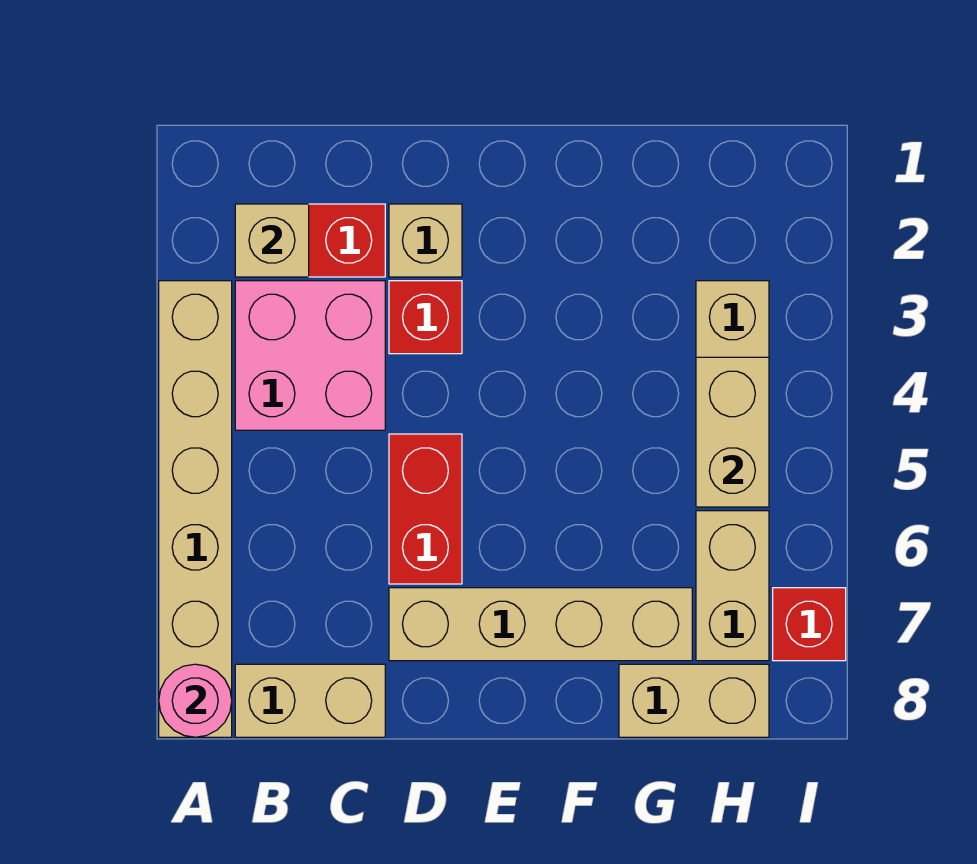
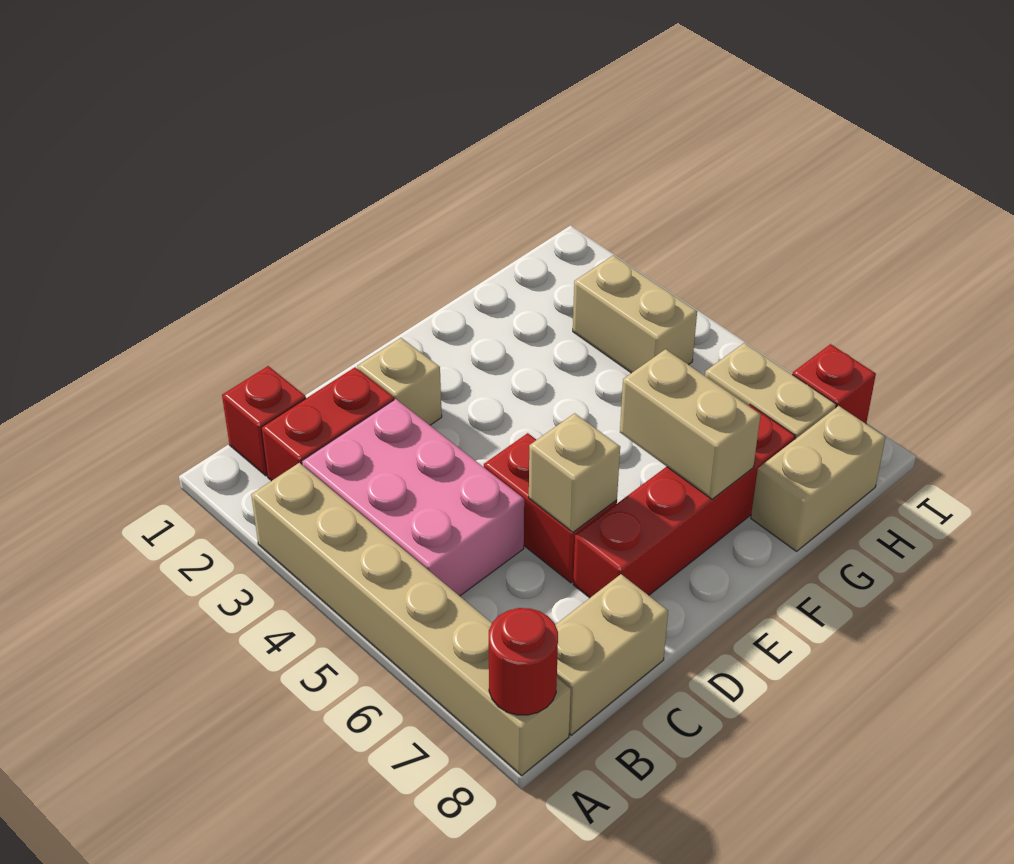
pink 1x1 round brick [159,664,232,737] -> red 1x1 round brick [489,608,558,715]
tan 1x1 brick [235,204,309,277] -> tan 1x1 brick moved to [529,413,620,532]
pink 2x2 brick [235,281,385,430] -> pink 2x3 brick [302,399,524,596]
red 1x1 brick [389,281,462,354] -> red 1x1 brick moved to [222,366,306,476]
tan 1x4 brick [389,588,692,661] -> red 1x4 brick [573,405,795,598]
tan 1x2 brick [696,357,769,507] -> tan 1x2 brick moved to [620,349,760,499]

